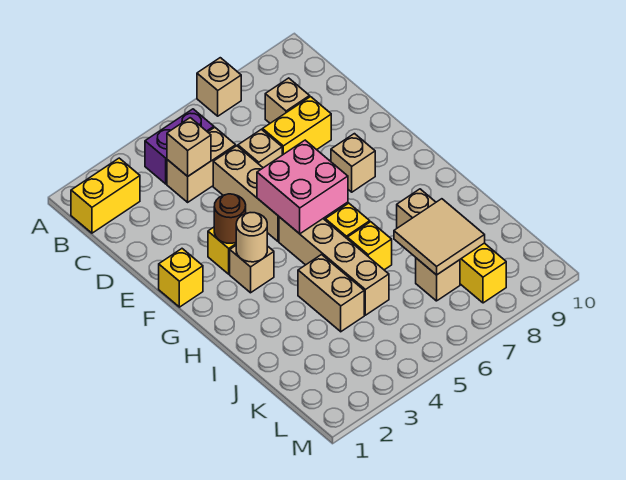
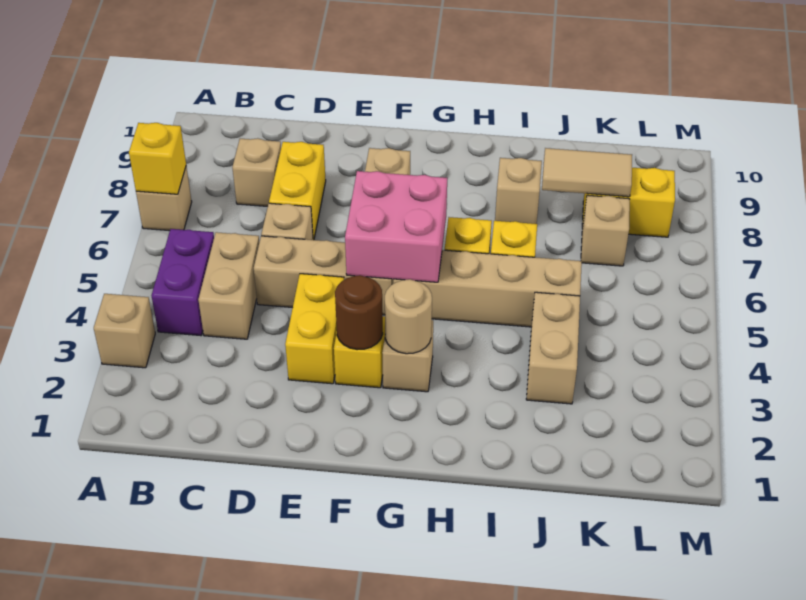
yellow 1x2 brick [71,158,140,233] -> yellow 1x2 brick moved to [285,274,344,384]
tan 1x1 brick [167,118,211,176] -> tan 1x1 brick moved to [94,294,155,368]
yellow 1x1 brick [159,249,203,307] -> yellow 1x1 brick moved to [129,123,186,194]
tan 1x2 brick [298,255,364,332] -> tan 1x2 brick turned to [526,292,580,404]
tan 2x2 tile [394,199,485,275] -> tan 1x2 tile [542,148,632,197]

